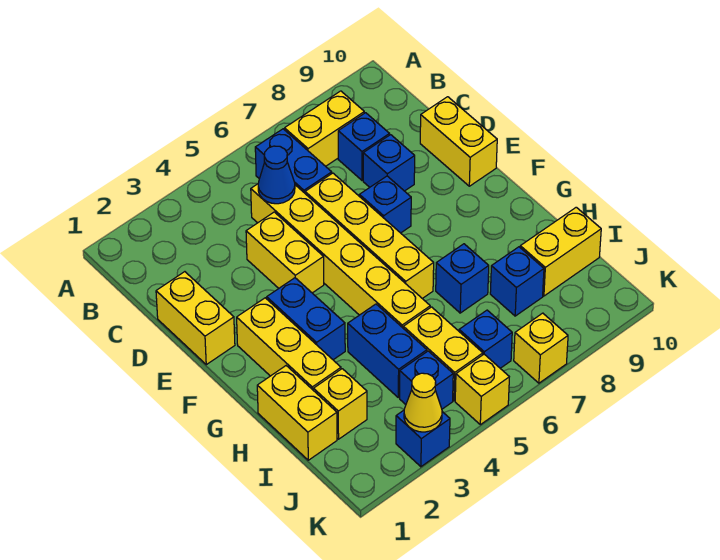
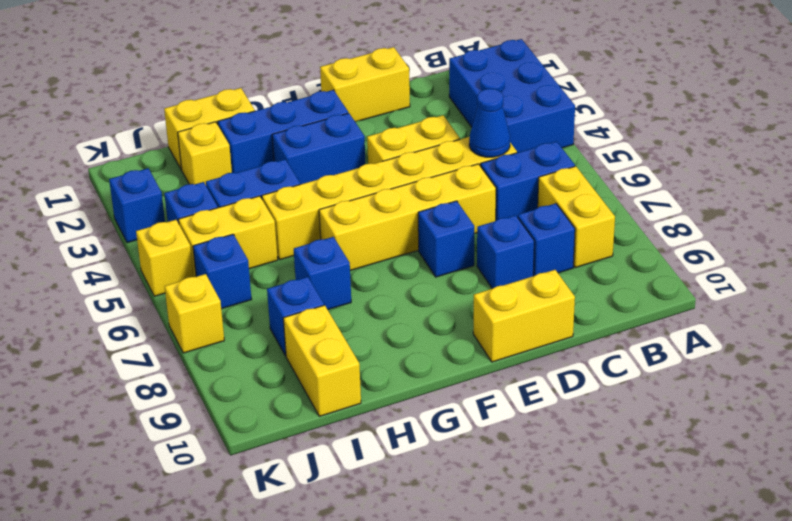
none -> blue 2x3 brick [449,39,575,153]
yellow 1x3 brick [237,298,341,391] -> blue 1x3 brick [218,90,348,173]
yellow 1x1 cone [404,373,442,432] -> none

